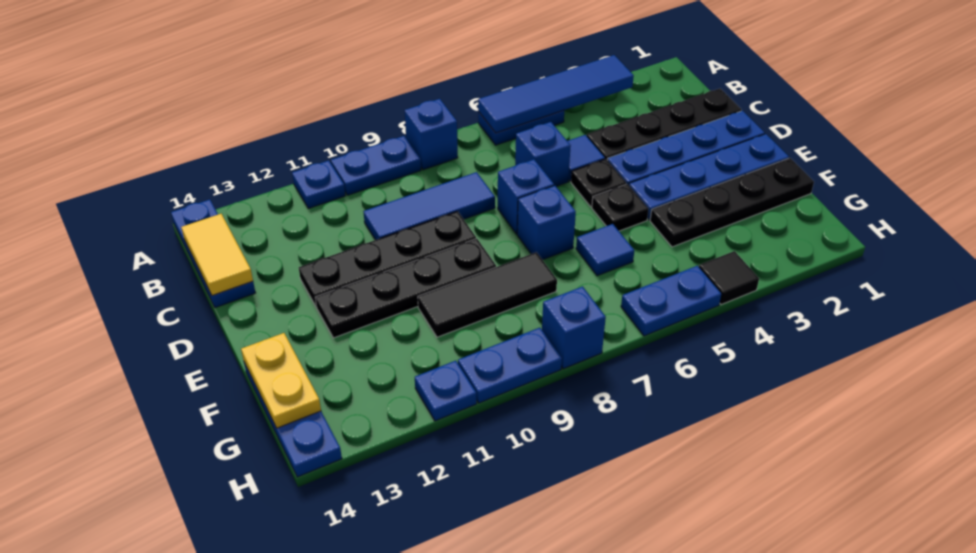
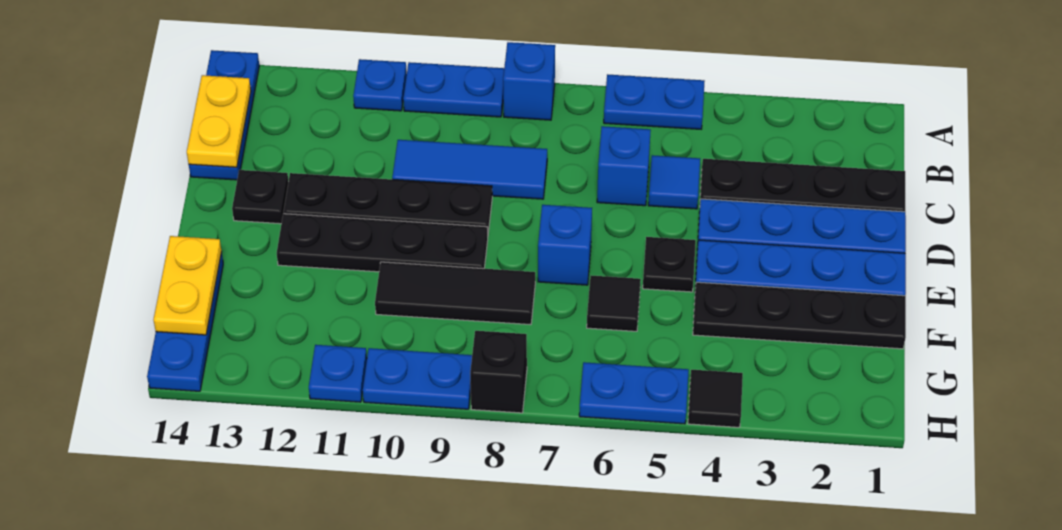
blue 1x4 tile [478,55,634,133] -> none
yellow 1x2 tile [181,214,253,295] -> yellow 1x2 plate [187,75,251,167]
black 1x1 plate [571,159,626,207] -> black 1x1 plate moved to [232,170,289,224]
blue 1x1 brick [498,159,554,234] -> none
blue 1x1 tile [576,224,634,276] -> black 1x1 tile [587,276,641,331]
blue 1x1 brick [542,286,606,369] -> black 1x1 brick [470,331,527,413]

